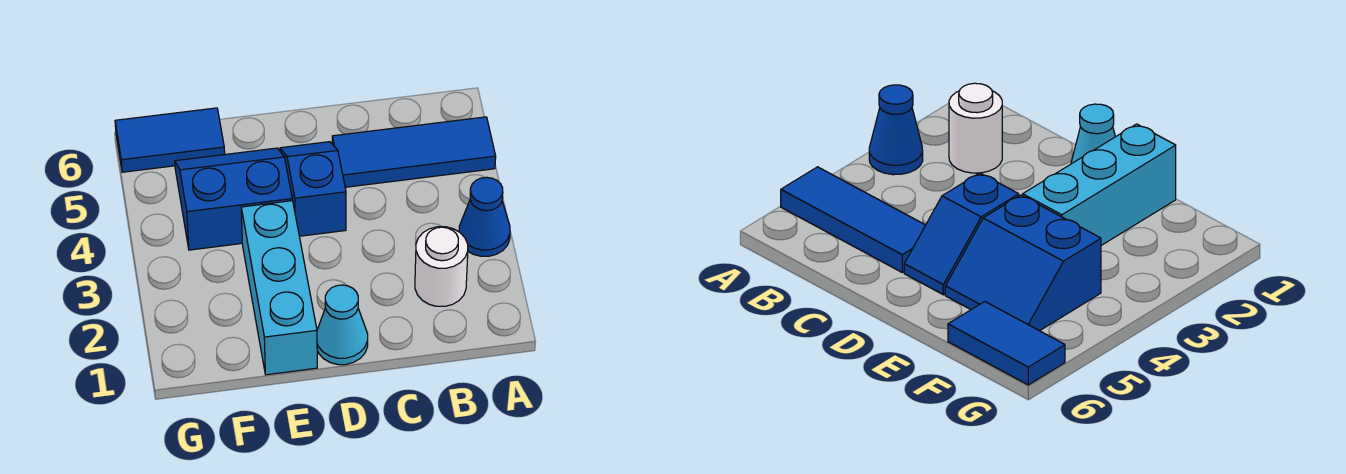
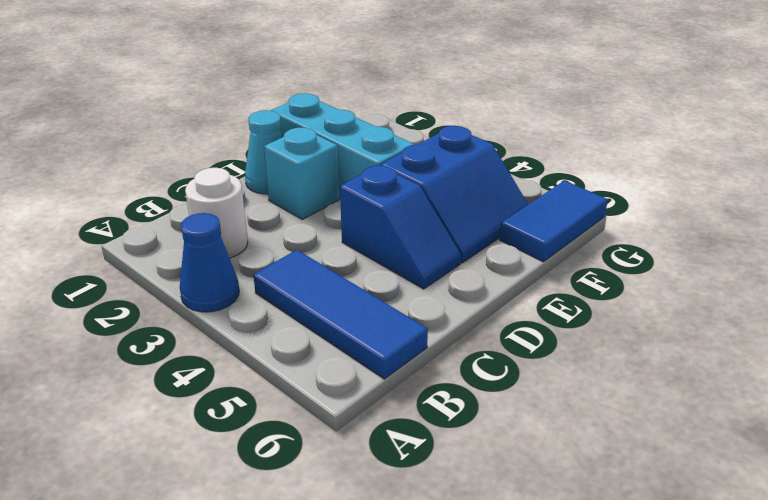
blue 1x3 tile [332,117,496,187] -> blue 1x3 tile turned to [253,250,428,379]
none -> cyan 1x1 brick [264,128,339,220]

